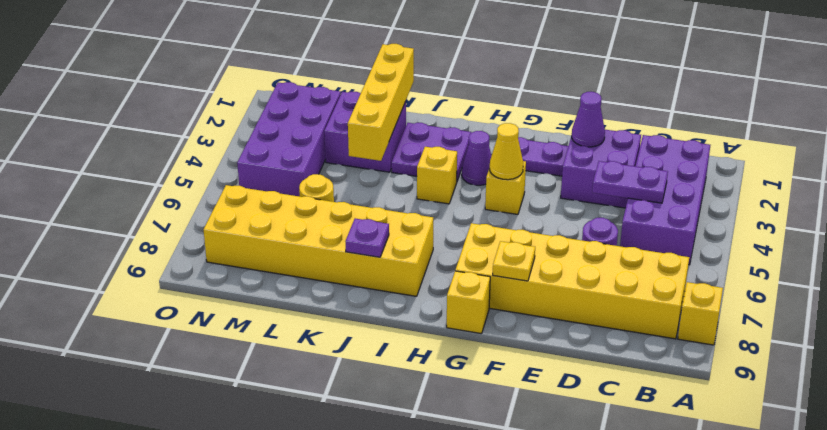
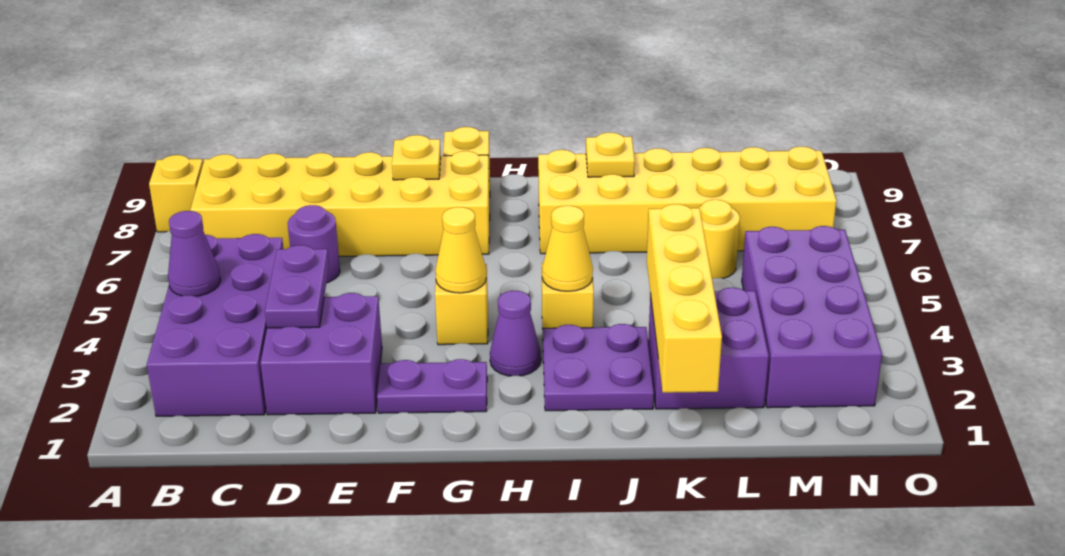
purple 1x2 plate [592,161,668,203] -> purple 1x2 plate turned to [265,245,329,328]
purple 1x1 cone [572,92,605,147] -> purple 1x1 cone moved to [168,211,220,296]
none -> yellow 1x1 cone [542,206,593,291]
purple 1x1 plate [345,219,389,257] -> yellow 1x1 plate [586,133,635,177]

